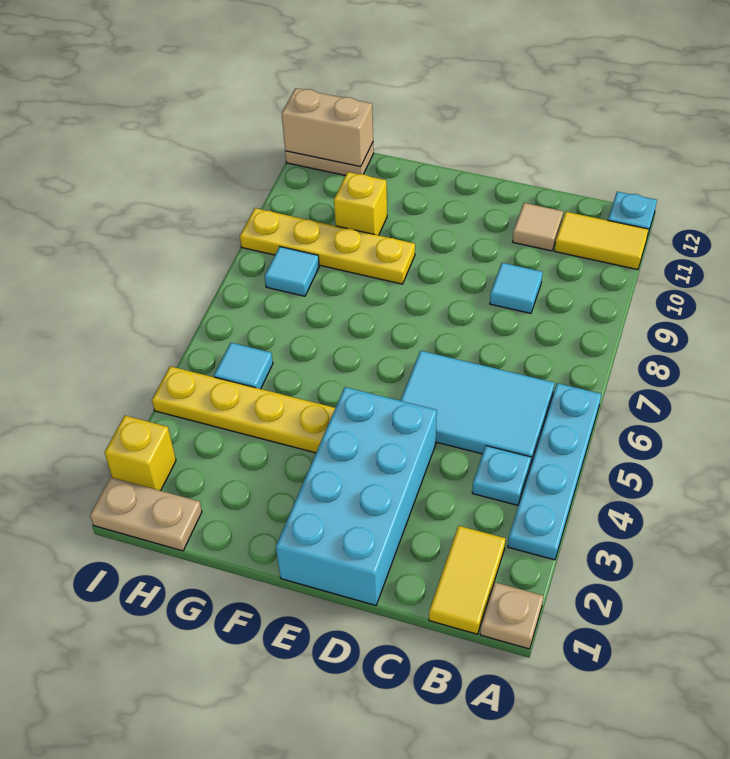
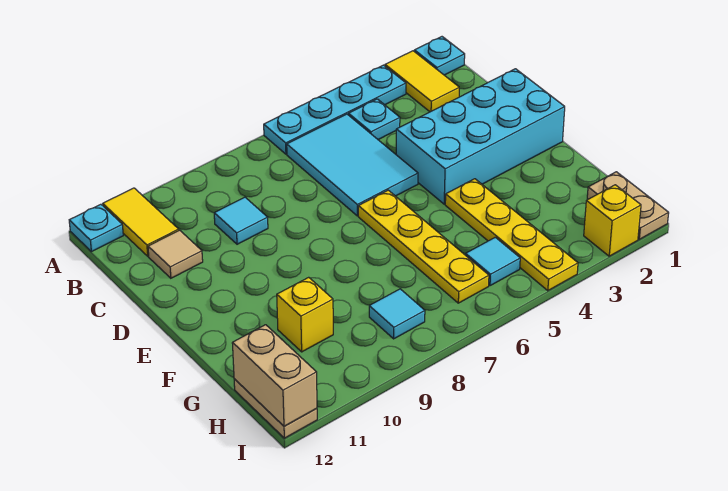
tan 1x1 plate [480,582,544,649] -> cyan 1x1 plate [414,37,465,75]
yellow 1x2 tile [429,526,506,634] -> yellow 1x2 tile turned to [385,51,459,112]
yellow 1x4 plate [240,208,415,284] -> yellow 1x4 plate moved to [358,190,489,303]

